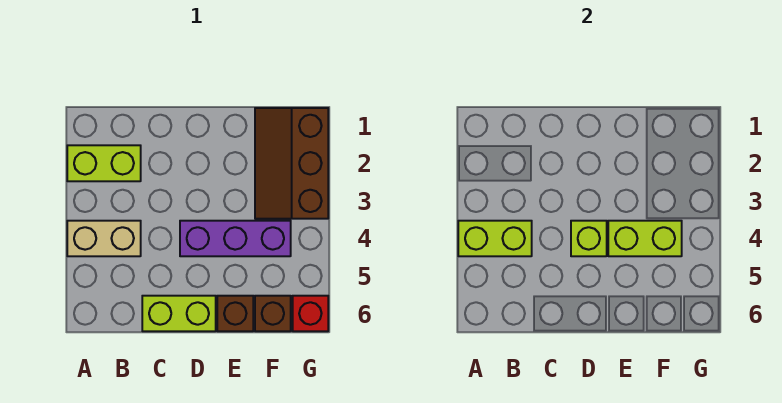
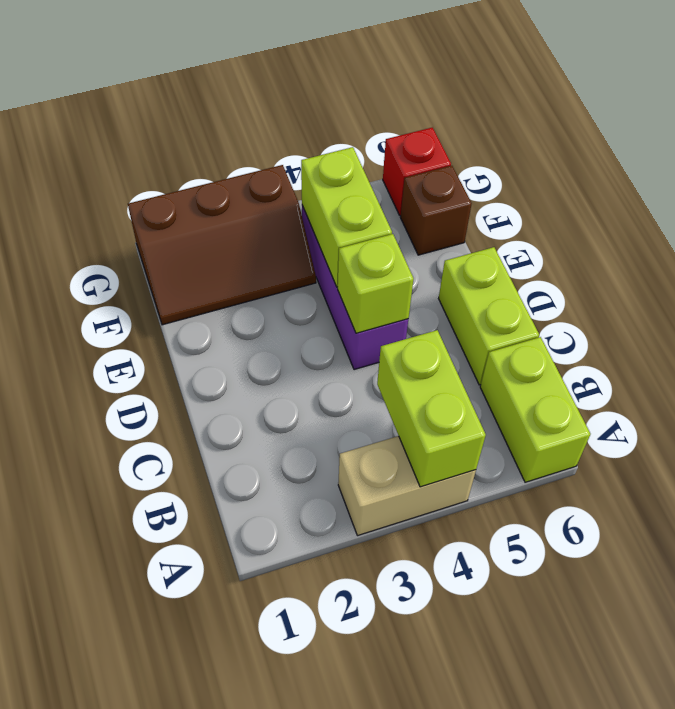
lime 1x2 brick [67,145,141,181] -> lime 1x2 brick moved to [480,337,590,482]
tan 1x2 brick [67,221,141,256] -> tan 1x2 brick turned to [338,436,476,536]
brown 1x1 brick [217,296,253,331] -> none

